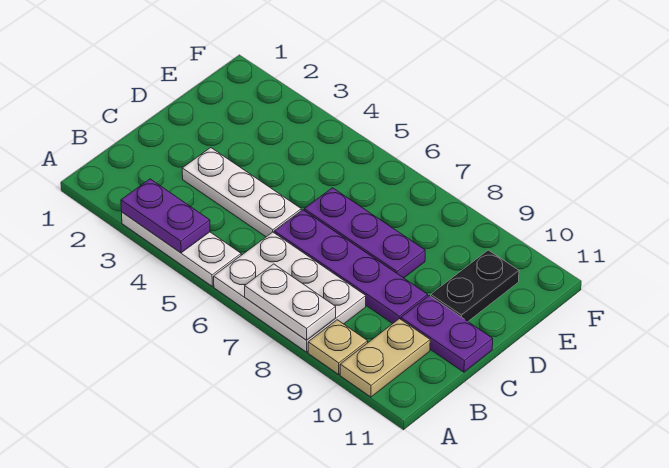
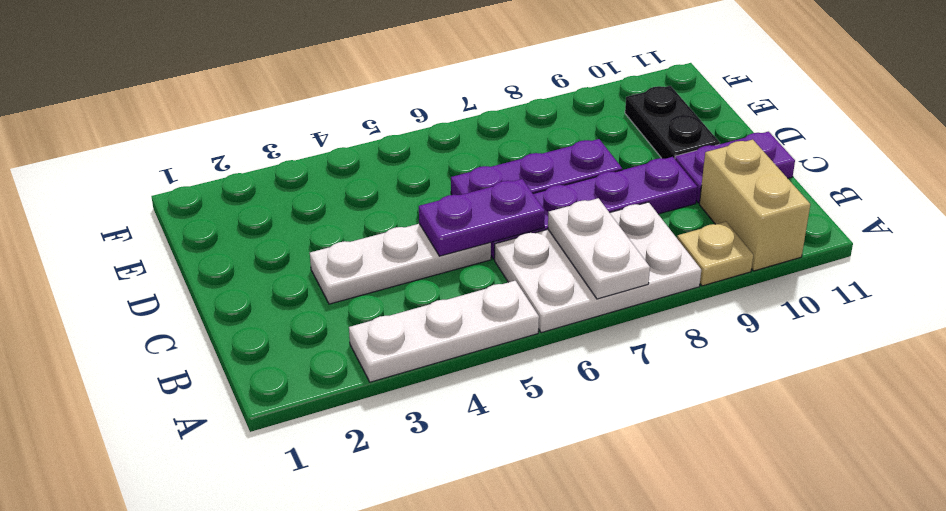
purple 1x2 plate [121,179,210,253] -> purple 1x2 plate moved to [419,179,545,256]
white 1x2 plate [245,264,336,340] -> white 1x2 plate turned to [548,198,650,299]
tan 1x2 plate [340,319,430,397] -> tan 1x2 brick [699,140,810,271]

